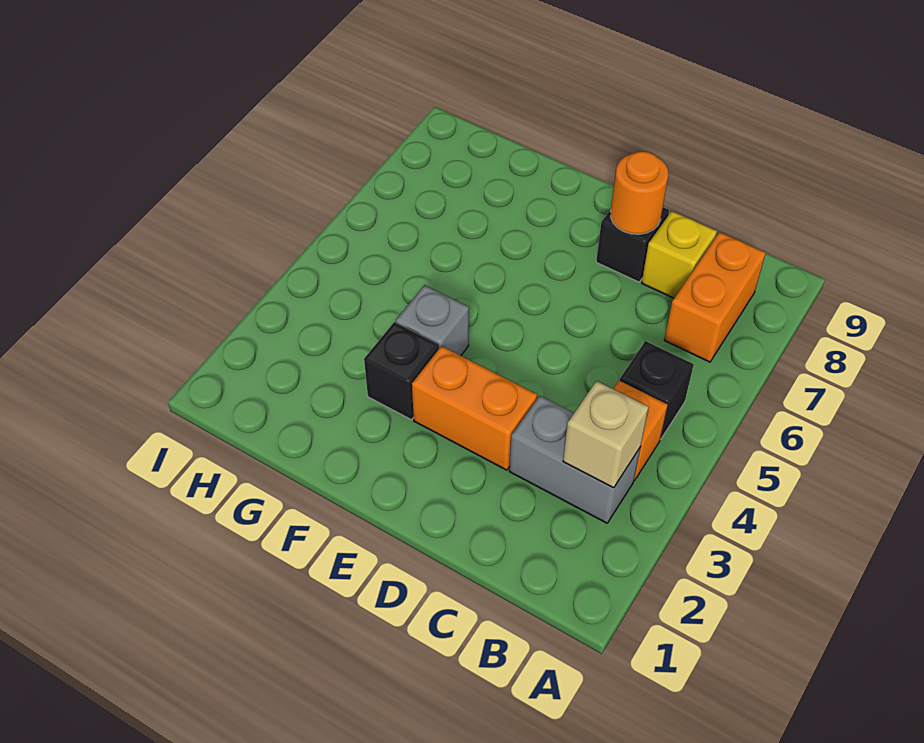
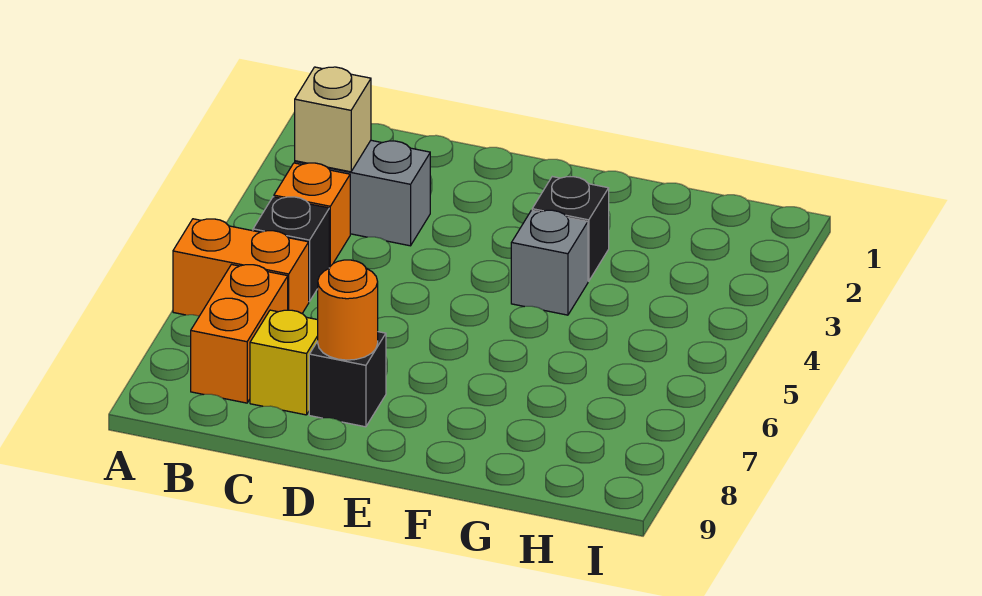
orange 1x2 brick [412,346,537,470] -> orange 1x2 brick moved to [173,219,309,316]

